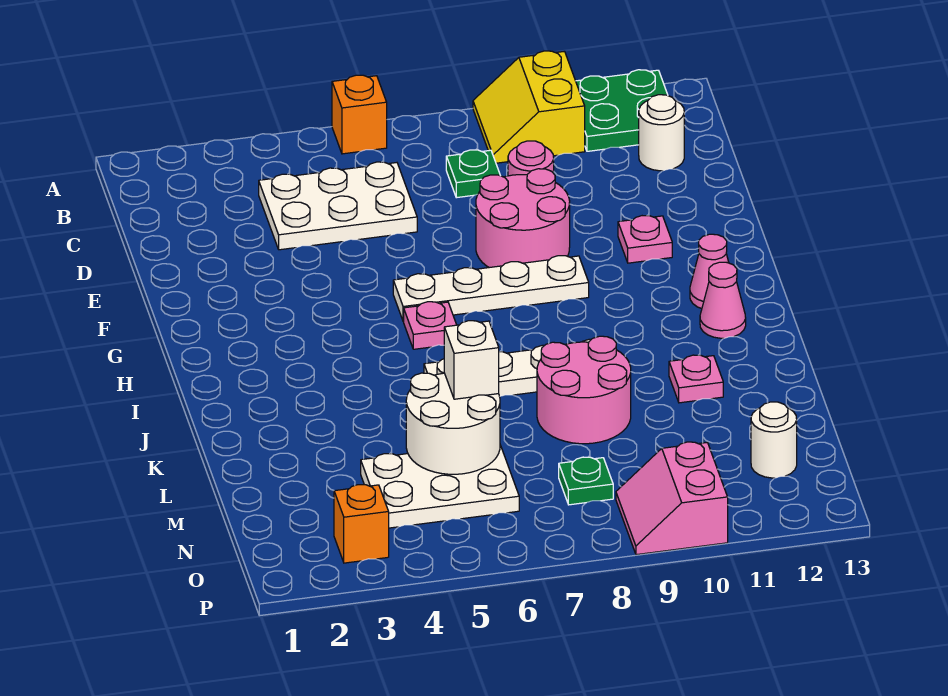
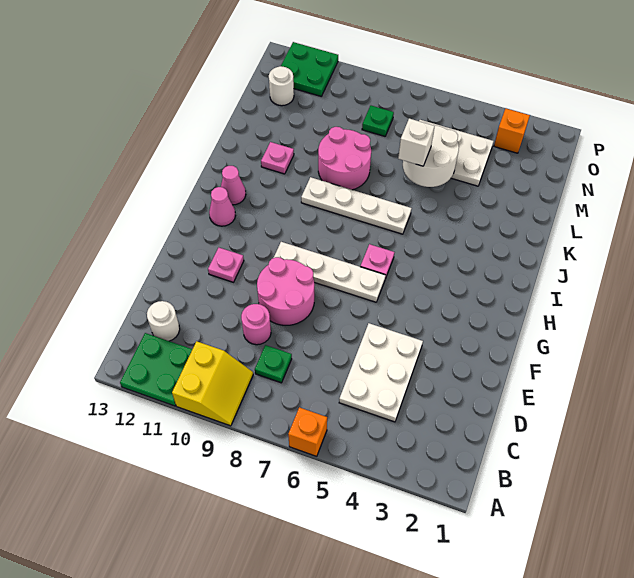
white 2x3 plate [259,162,417,250] -> white 2x3 plate turned to [339,323,423,422]
pink 2x2 slope [616,442,728,555] -> none
none -> green 2x2 plate [281,42,338,96]

